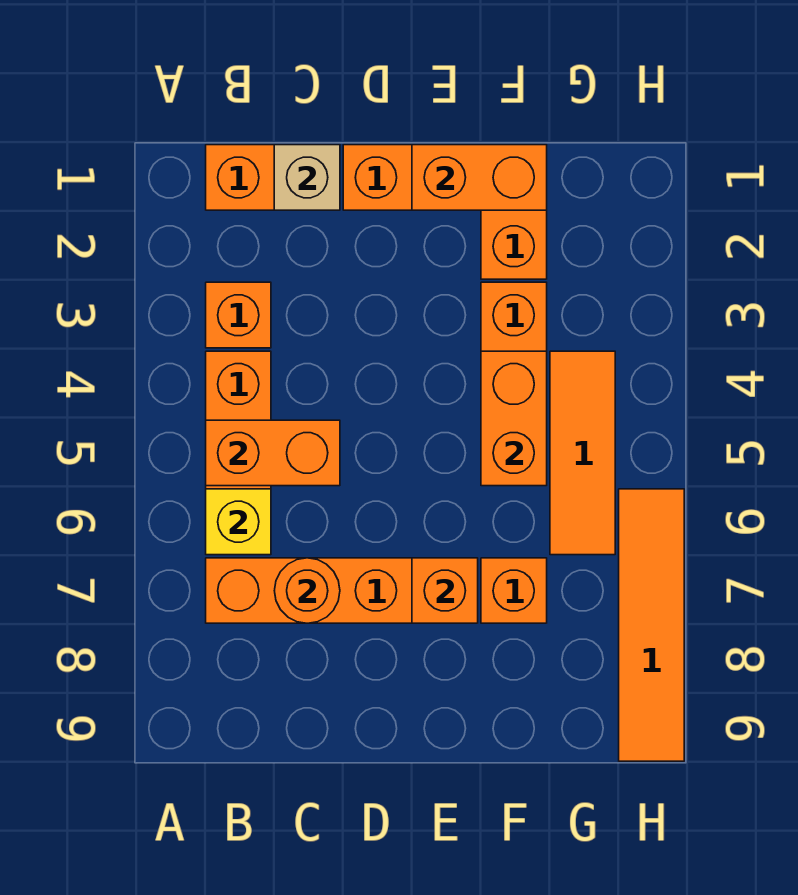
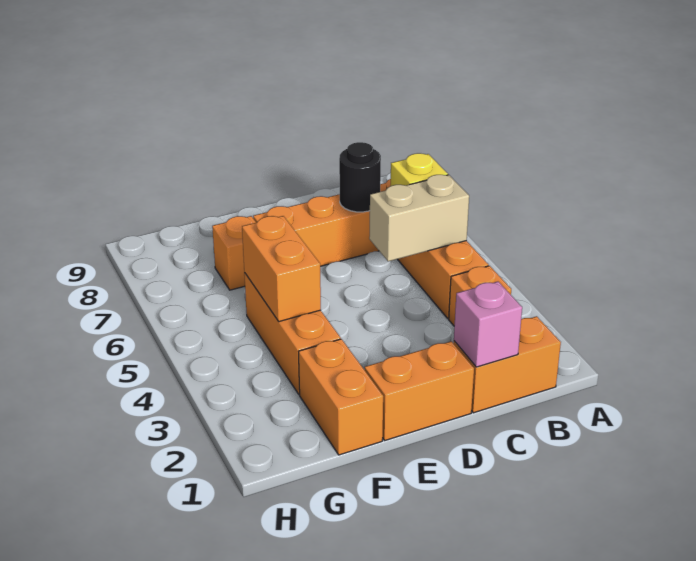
orange 1x2 brick [206,420,340,486] -> tan 1x2 brick [369,175,469,261]
tan 1x1 brick [274,145,340,210] -> pink 1x1 brick [454,282,522,367]
orange 1x1 round brick [274,558,340,623] -> black 1x1 round brick [339,142,381,212]
orange 1x2 brick [412,145,547,210] -> none
orange 1x1 brick [412,558,478,623] -> none
orange 1x3 tile [550,351,615,555] -> none
orange 1x4 tile [619,489,684,761] -> none

